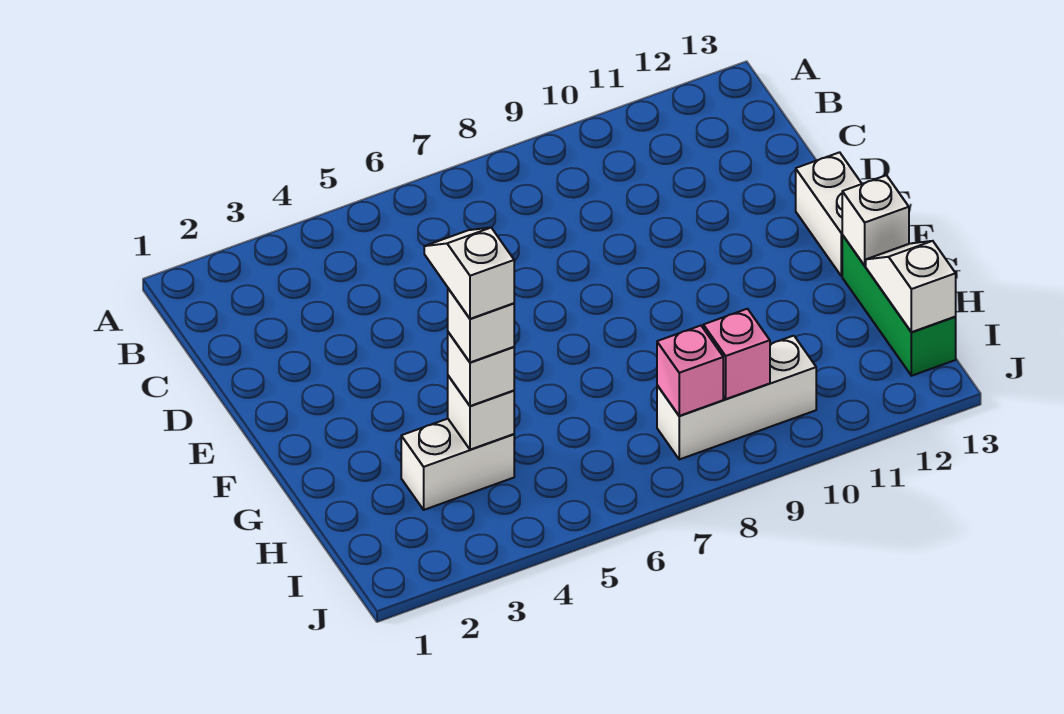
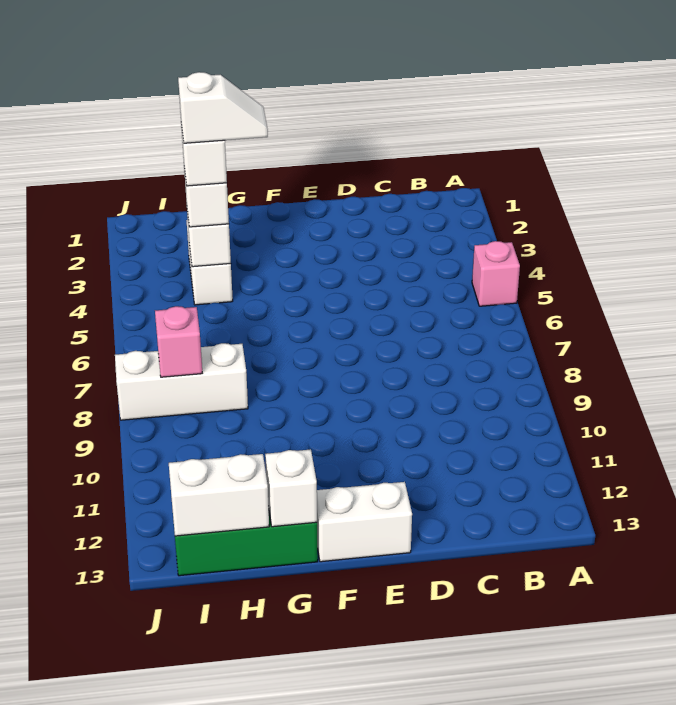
white 1x2 slope [866,241,956,332] -> white 1x2 brick [169,454,269,536]
white 1x3 brick [657,336,816,459] -> white 1x3 brick turned to [115,343,248,420]
pink 1x1 brick [703,309,770,399] -> pink 1x1 brick moved to [472,241,520,306]

